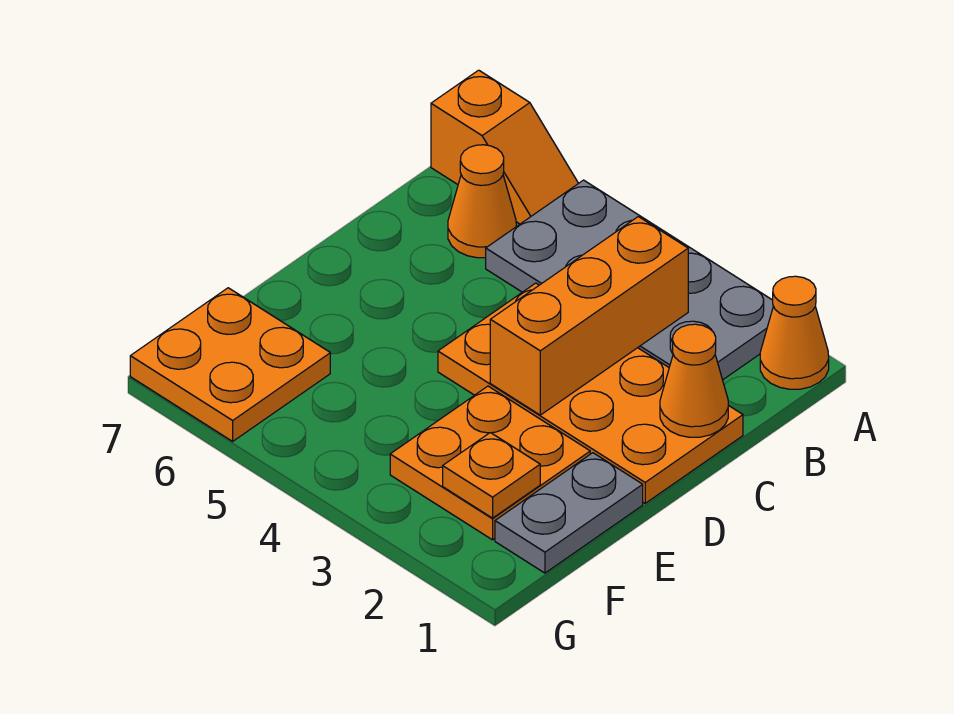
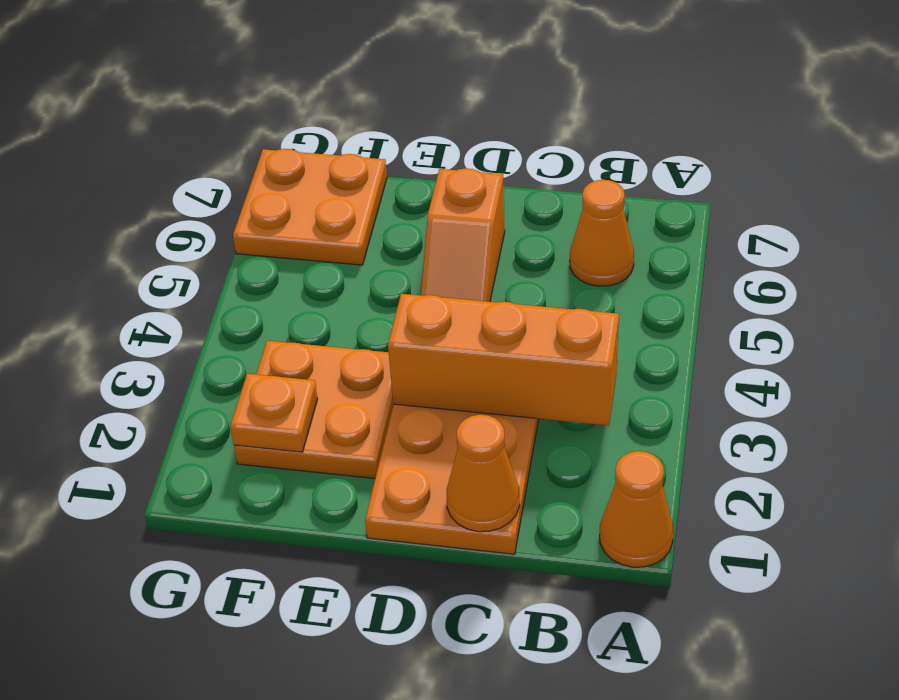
grey 2x4 plate [486,180,773,380] -> none
orange 1x2 slope [431,70,578,224] -> orange 1x2 slope moved to [421,168,505,302]
grey 1x2 plate [495,453,643,573] -> none

